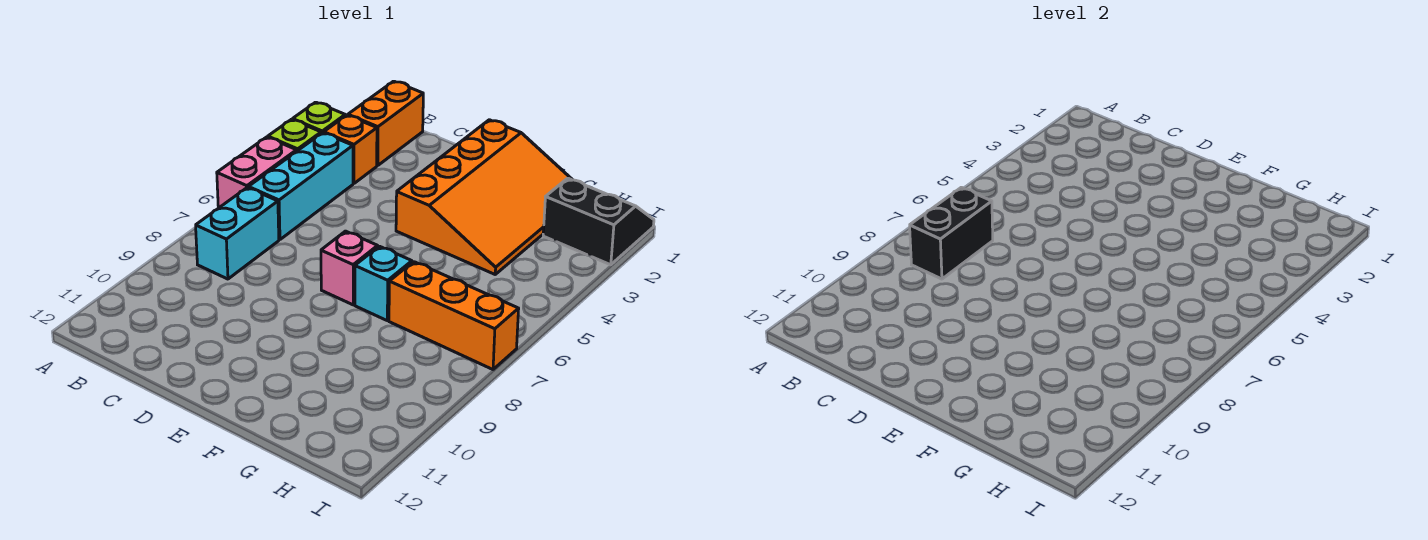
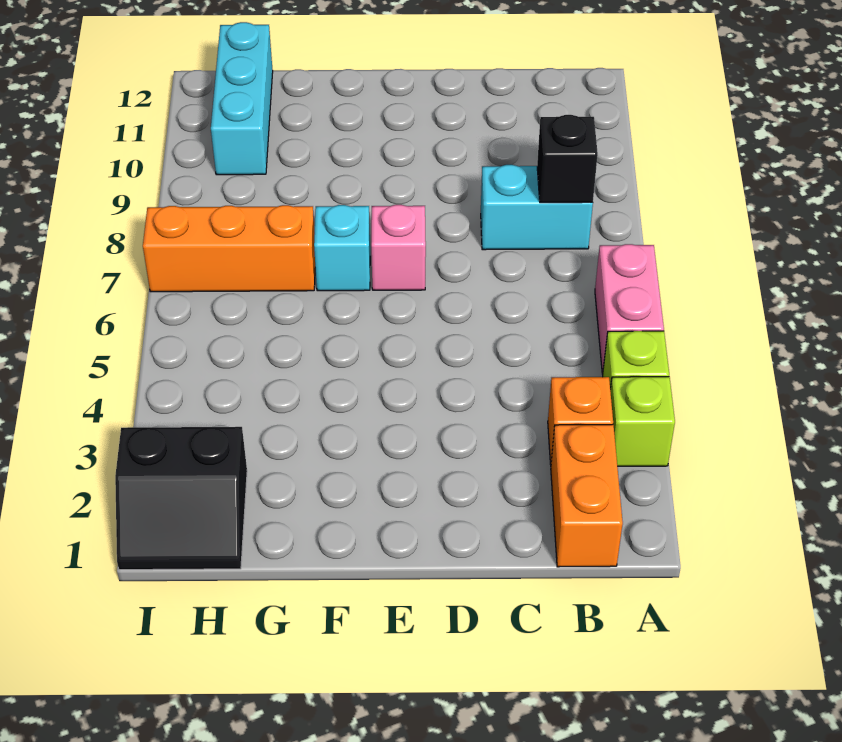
cyan 1x3 brick [249,133,353,240] -> cyan 1x3 brick moved to [211,22,273,175]
cyan 1x2 brick [196,187,279,279] -> cyan 1x2 brick turned to [481,165,593,250]
black 1x2 brick [910,187,993,279] -> black 1x1 brick [537,115,598,203]
orange 3x4 slope [396,120,572,274] -> none

